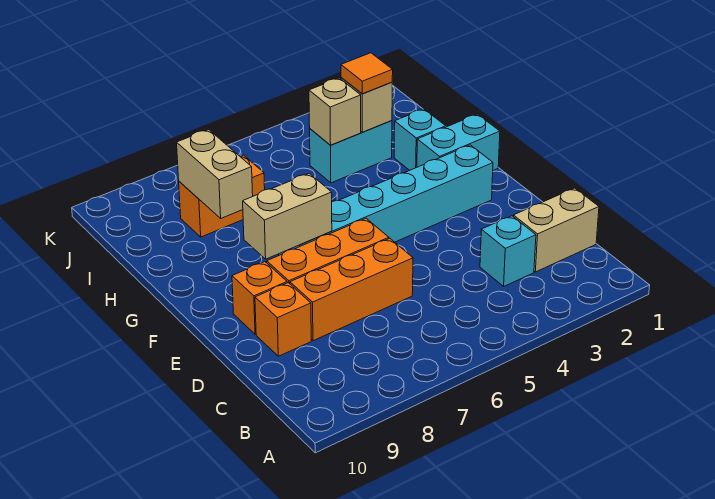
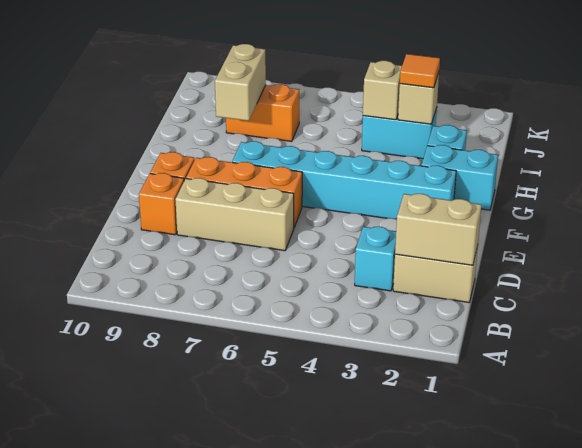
orange 1x3 brick [290,239,413,341] -> tan 1x3 brick [175,178,294,251]
tan 1x2 brick [243,173,332,259] -> tan 1x2 brick moved to [395,194,481,265]

